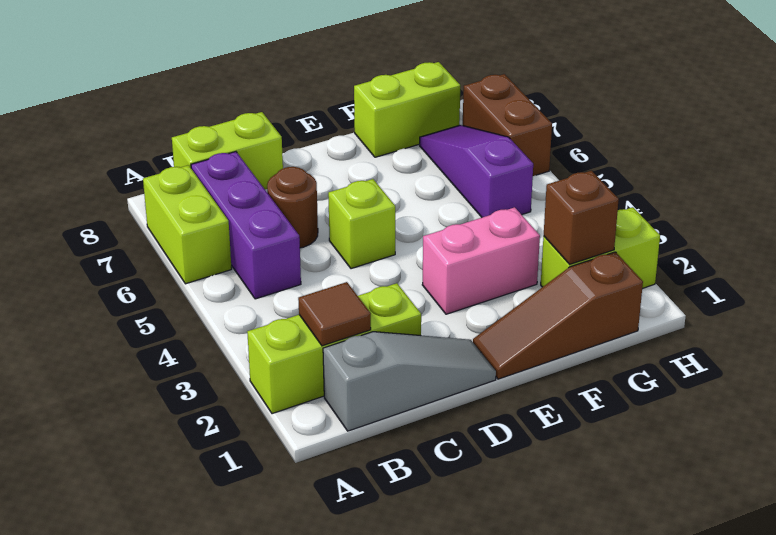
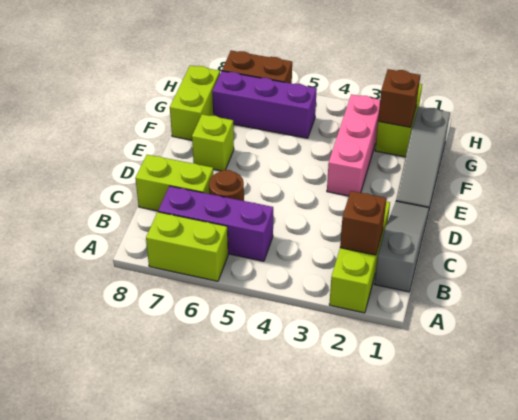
brown 1x1 tile [298,282,371,346] -> brown 1x1 brick [340,191,387,255]
lime 1x2 brick [172,112,283,190] -> lime 1x2 brick turned to [135,155,213,211]
lime 1x1 brick [328,179,395,269] -> lime 1x1 brick moved to [192,114,234,171]
brown 1x3 slope [473,252,643,379] -> grey 1x3 slope [396,107,450,208]
pink 1x2 brick [422,207,540,314] -> pink 1x3 brick [327,94,380,196]
purple 1x3 slope [420,125,533,217] -> purple 1x3 brick [212,71,317,138]

